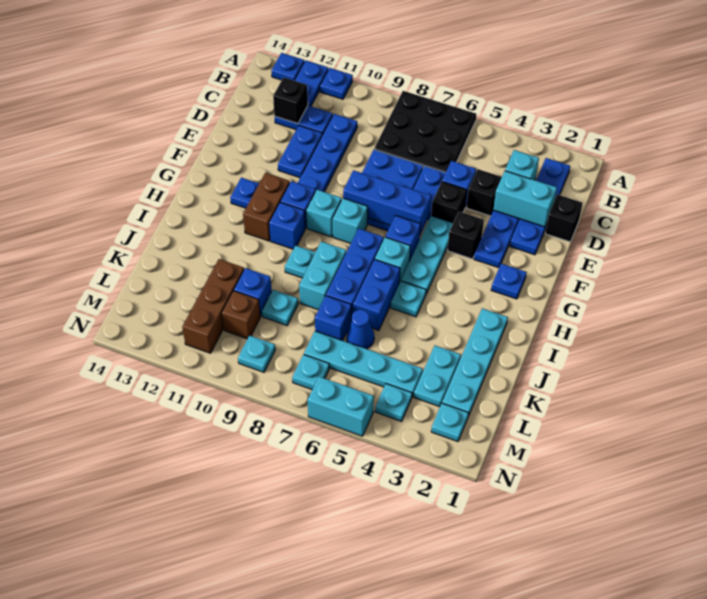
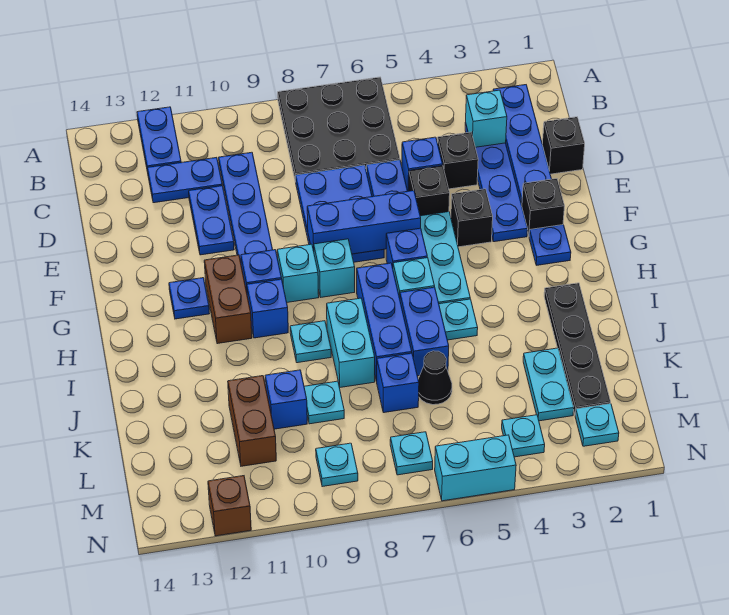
blue 1x1 plate [320,68,353,99] -> none
blue 1x1 plate [271,53,304,80] -> none
black 1x1 brick [273,77,308,124] -> black 1x1 brick moved to [522,179,565,235]
cyan 1x2 brick [493,171,557,227] -> none
cyan 1x4 plate [442,308,508,416] -> black 1x4 plate [544,283,611,415]
blue 1x1 cone [347,310,374,349] -> black 1x1 cone [418,351,452,405]
brown 1x3 brick [182,259,244,353] -> brown 1x2 brick [228,376,276,466]
cyan 1x4 plate [304,331,423,397] -> none
brown 1x1 brick [222,291,260,339] -> brown 1x1 brick moved to [208,476,251,536]

